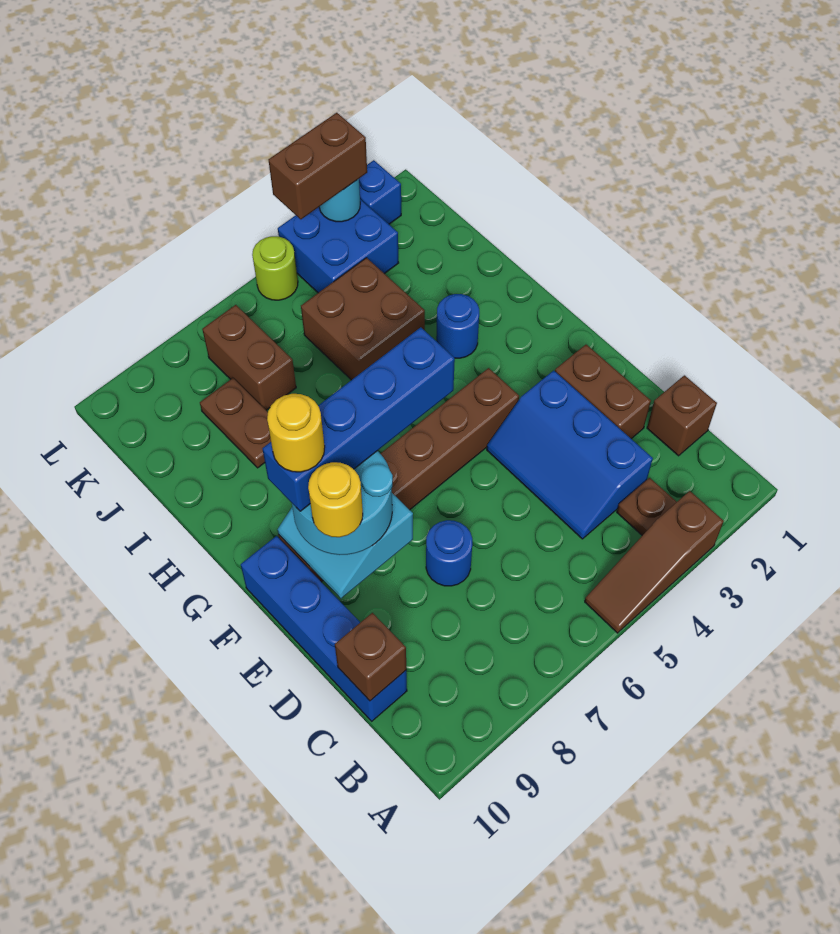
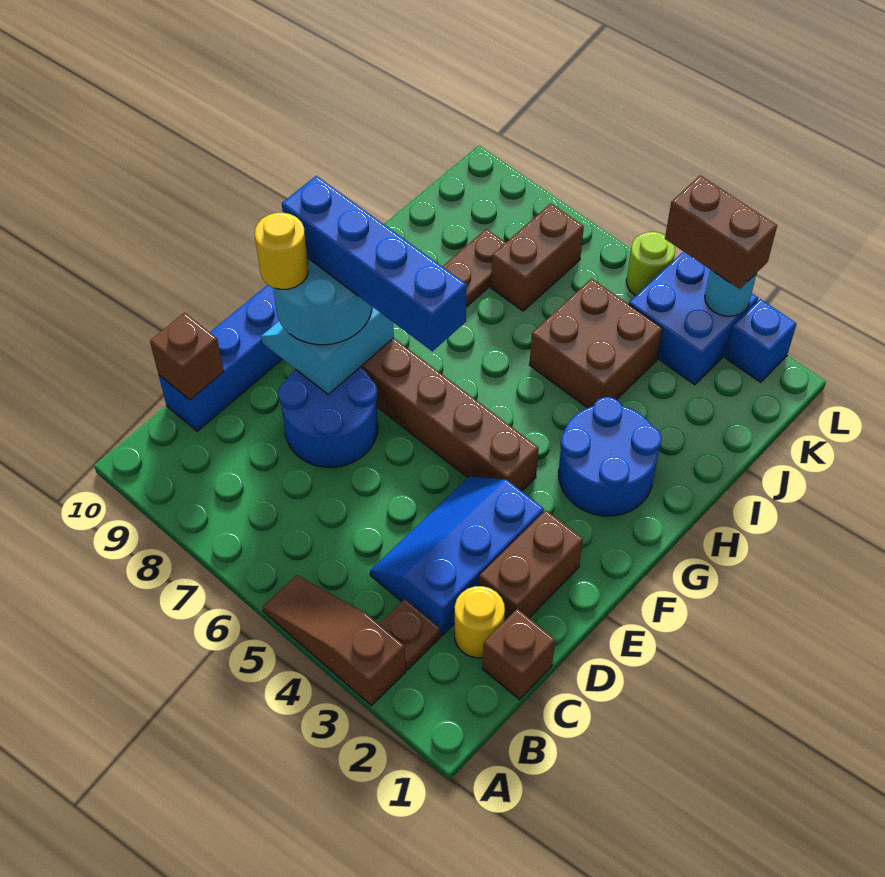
blue 1x1 round brick [426,520,472,586] -> blue 2x2 round brick [278,367,378,467]
yellow 1x1 round brick [267,394,325,472] -> yellow 1x1 round brick moved to [454,586,505,658]
blue 1x1 round brick [436,294,479,358] -> blue 2x2 round brick [559,397,661,516]

